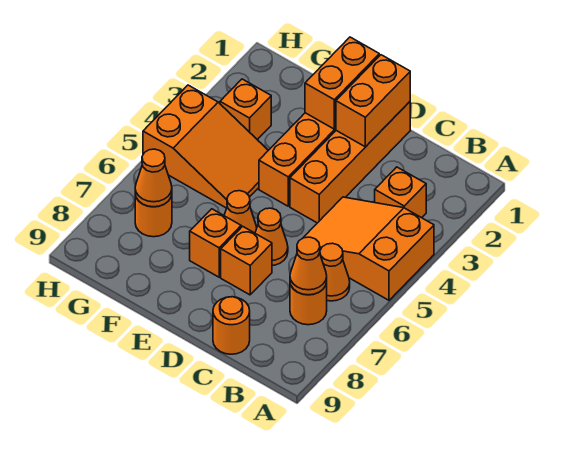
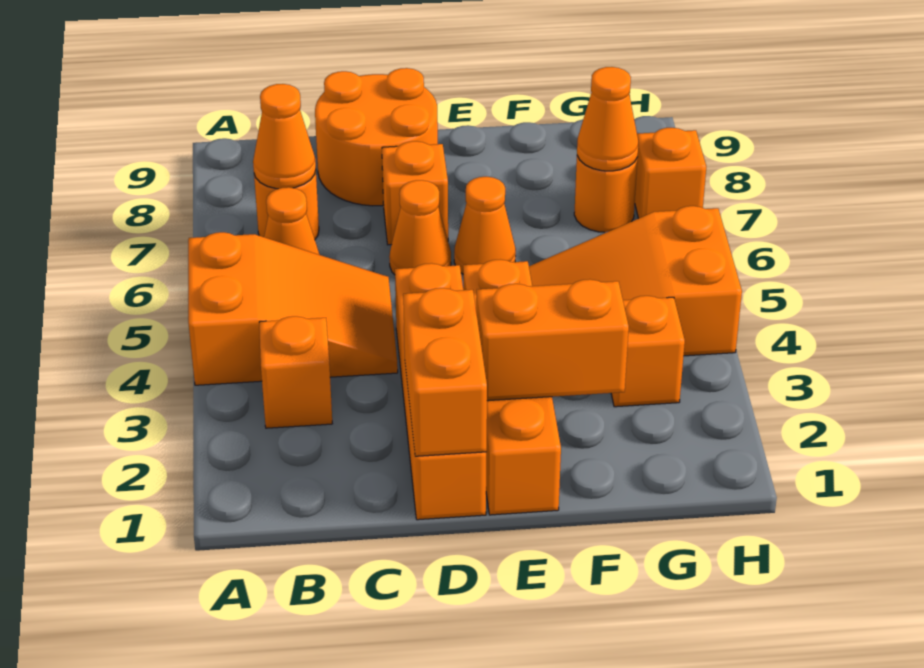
orange 1x1 round brick [213,297,250,354] -> orange 2x2 round brick [315,68,438,206]
orange 1x2 brick [305,37,379,129] -> orange 1x2 brick turned to [476,279,629,401]
orange 1x1 brick [190,209,241,277] -> orange 1x1 brick moved to [635,128,706,218]

